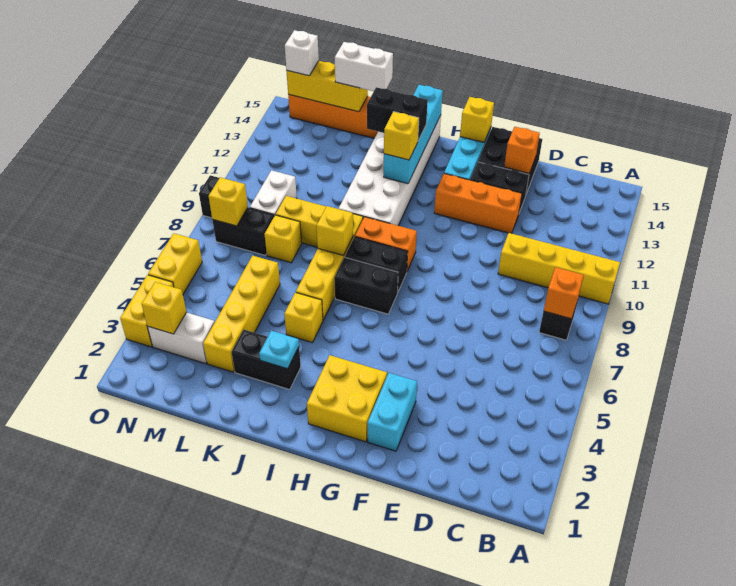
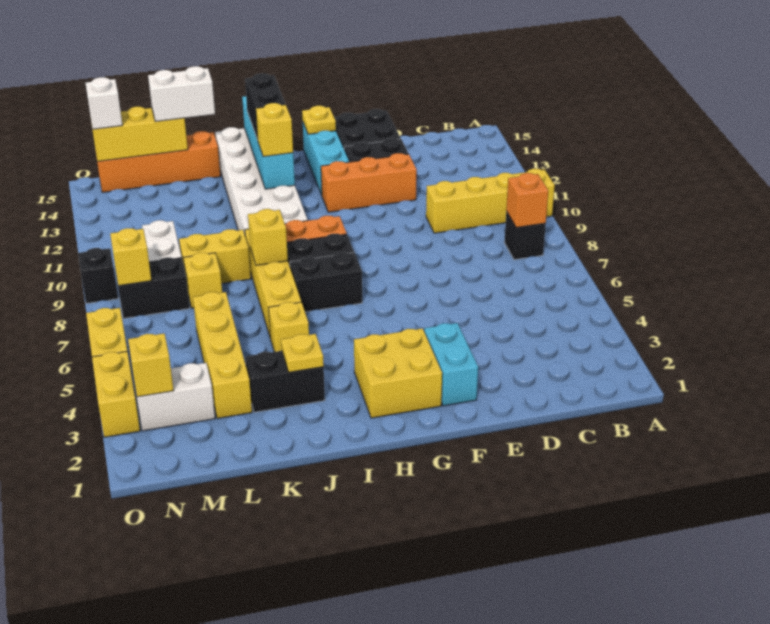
orange 1x1 brick [504,127,540,173] -> none
yellow 1x1 brick [460,97,494,142] -> yellow 1x1 plate [302,106,336,134]
black 1x2 brick [367,87,428,141] -> black 1x2 brick turned to [245,73,286,140]
cyan 1x1 plate [259,331,299,369] -> yellow 1x1 plate [281,334,324,372]

